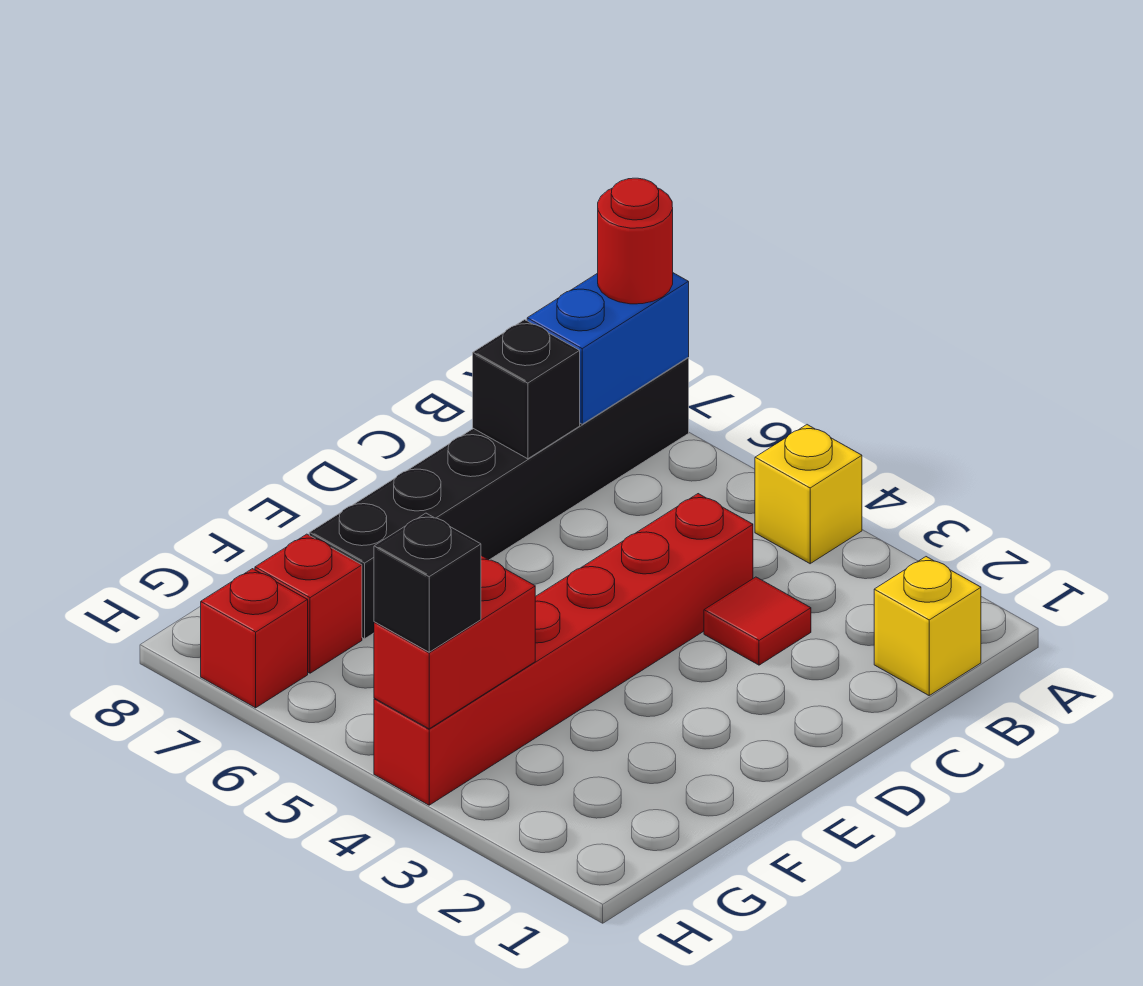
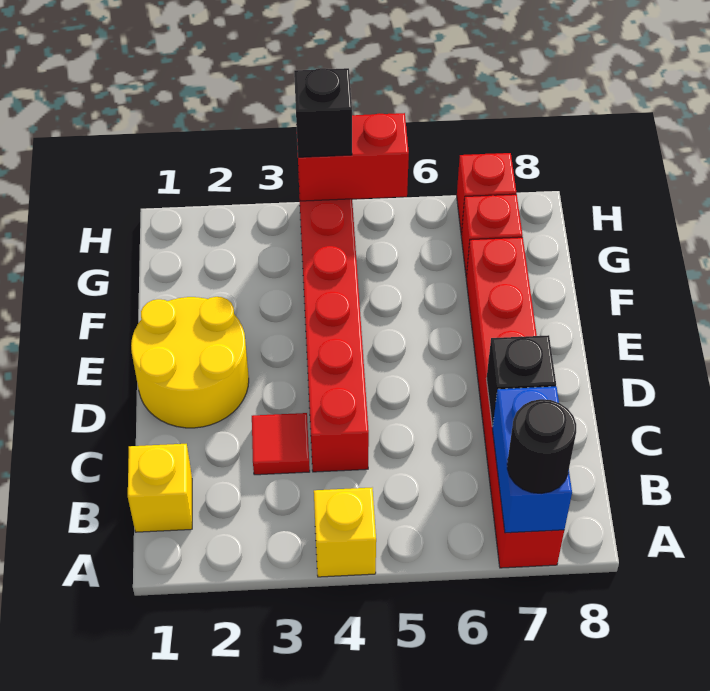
black 1x6 brick [309,358,689,639] -> red 1x6 brick [466,237,564,568]
red 1x1 round brick [598,178,673,304] -> black 1x1 round brick [507,399,576,494]
none -> yellow 2x2 round brick [131,297,249,428]
red 1x2 brick [374,556,535,729] -> red 1x2 brick turned to [297,113,409,201]

